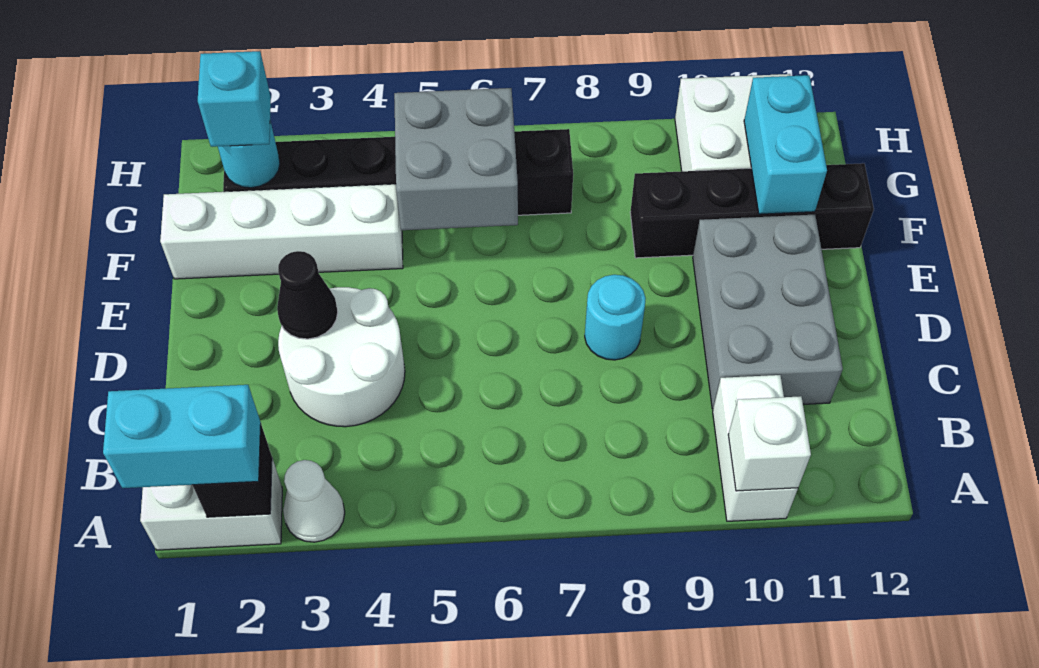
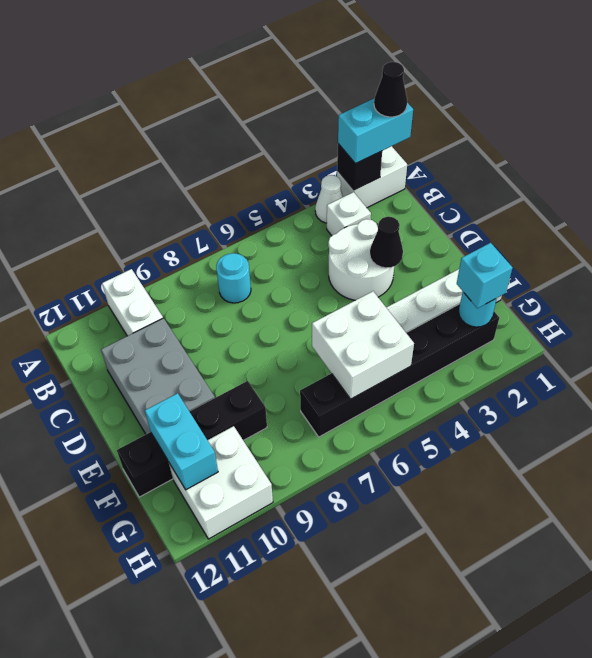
none -> black 1x1 cone [374,62,407,117]
white 1x1 brick [728,396,811,491] -> white 1x1 brick moved to [327,192,371,236]
cyan 1x1 round brick [585,275,646,360] -> cyan 1x1 round brick moved to [216,253,251,303]
grey 2x2 brick [394,88,518,230] -> white 2x2 brick [312,291,414,399]

